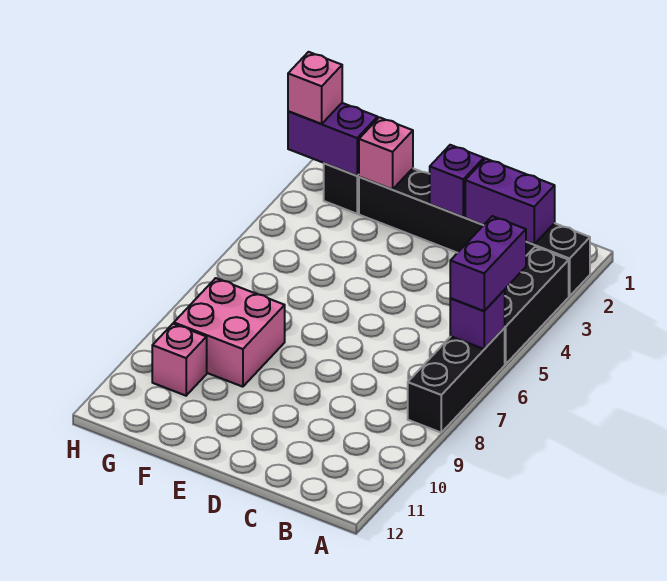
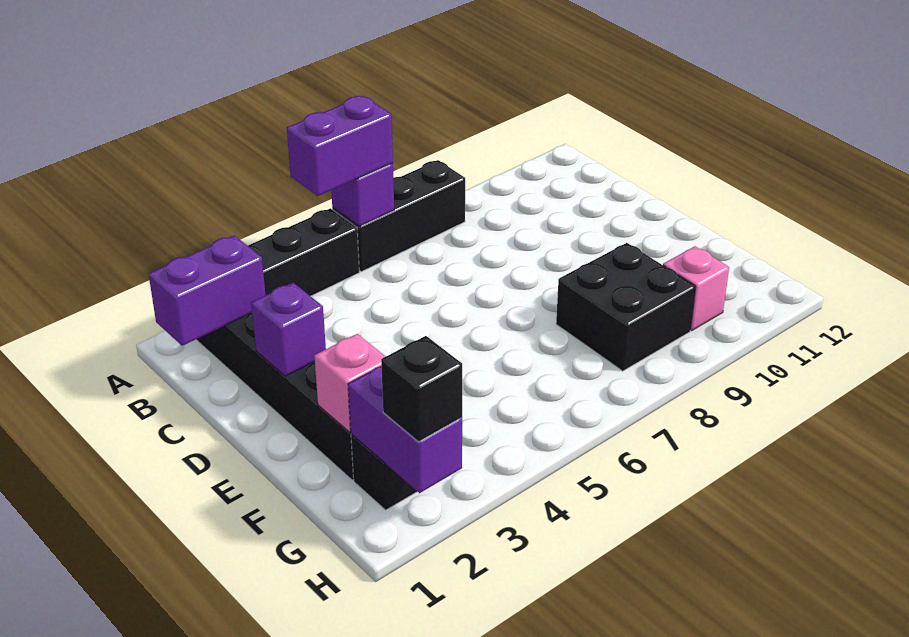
purple 1x2 brick [465,159,555,244] -> purple 1x2 brick turned to [149,235,265,346]
pink 2x2 brick [174,278,285,387] -> black 2x2 brick [556,243,696,371]
pink 1x1 brick [288,52,342,124] -> black 1x1 brick [381,336,462,442]

